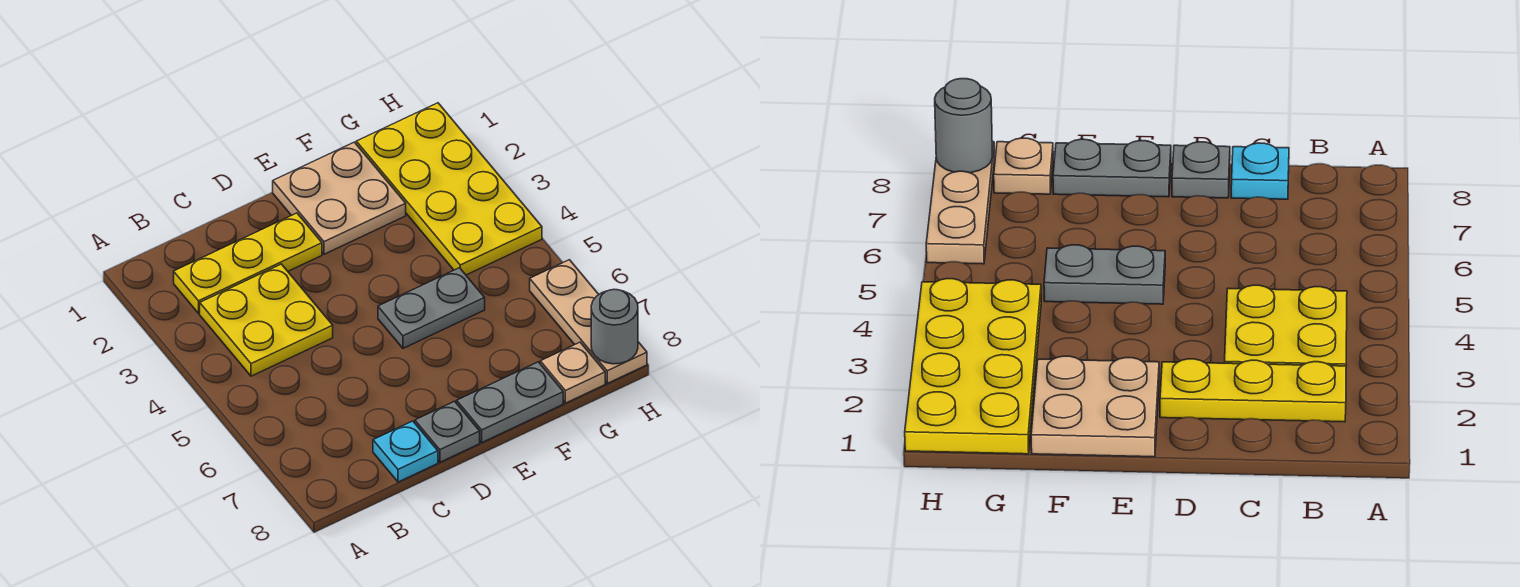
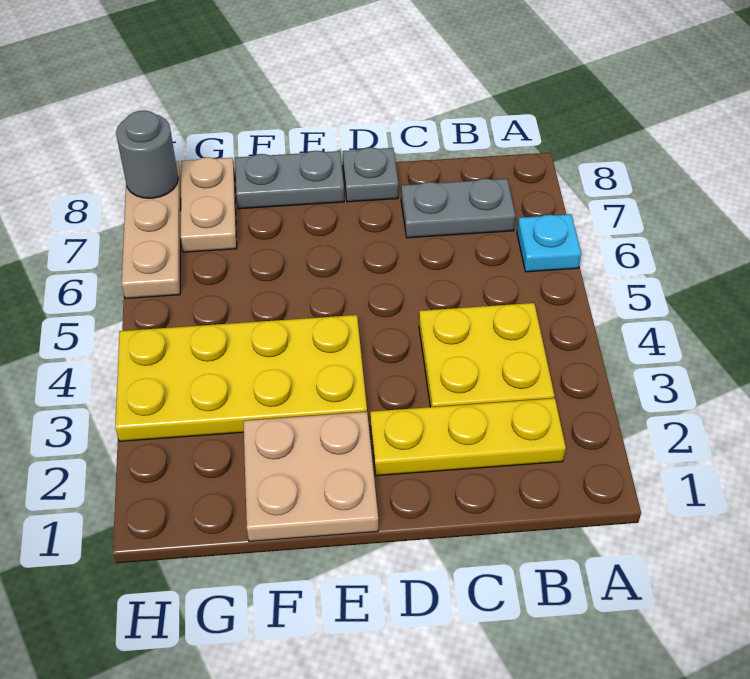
cyan 1x1 plate [373,421,438,482] -> cyan 1x1 plate moved to [517,214,581,272]
grey 1x2 plate [378,268,485,348] -> grey 1x2 plate moved to [401,179,516,238]
yellow 2x4 plate [356,103,542,275] -> yellow 2x4 plate turned to [115,315,367,441]
tan 1x1 plate [540,342,605,403] -> tan 1x2 plate [181,157,237,252]

